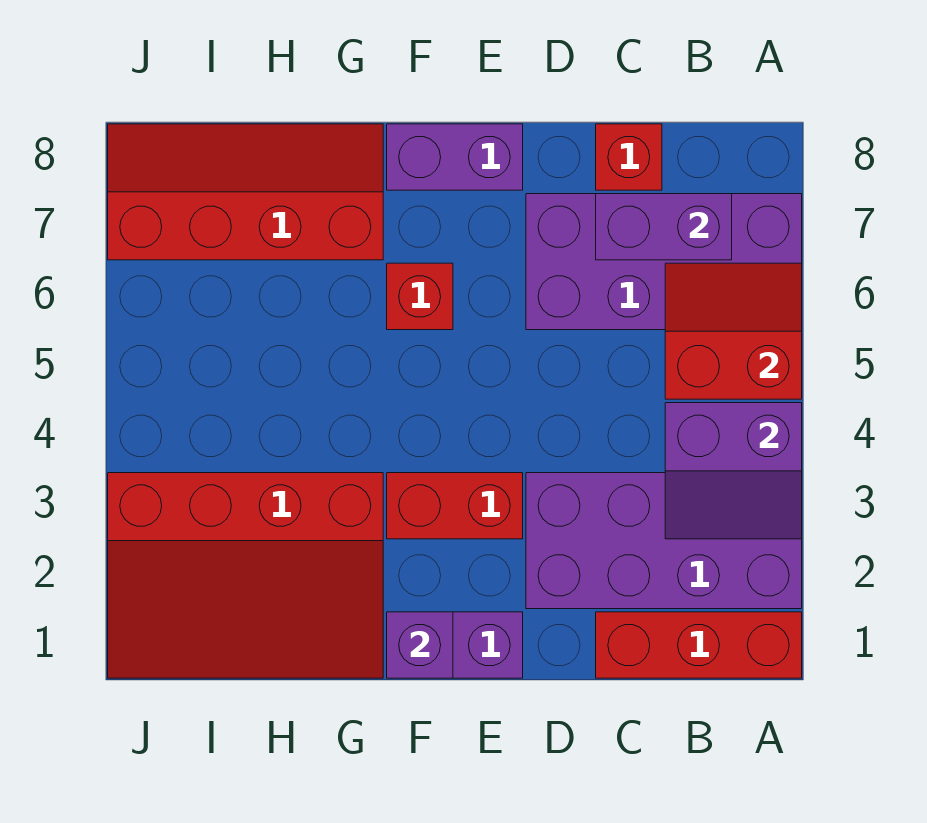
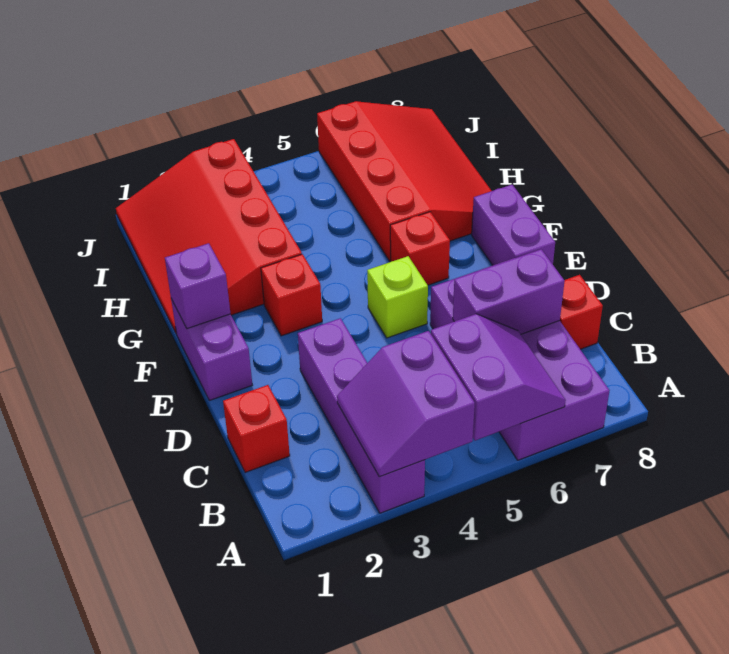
red 1x3 brick [596,612,802,678] -> red 1x1 brick [223,385,290,473]
purple 2x4 brick [526,473,802,609] -> purple 1x4 brick [298,318,425,513]
red 2x2 slope [665,263,802,399] -> purple 2x2 slope [431,314,566,441]
purple 1x2 brick [596,194,732,260] -> purple 1x2 brick turned to [453,249,565,334]
red 1x2 brick [387,473,523,539] -> red 1x1 brick [261,254,322,336]
none -> lime 1x1 brick [367,256,428,338]
red 2x4 slope [108,124,383,260] -> red 3x4 slope [317,101,491,261]

